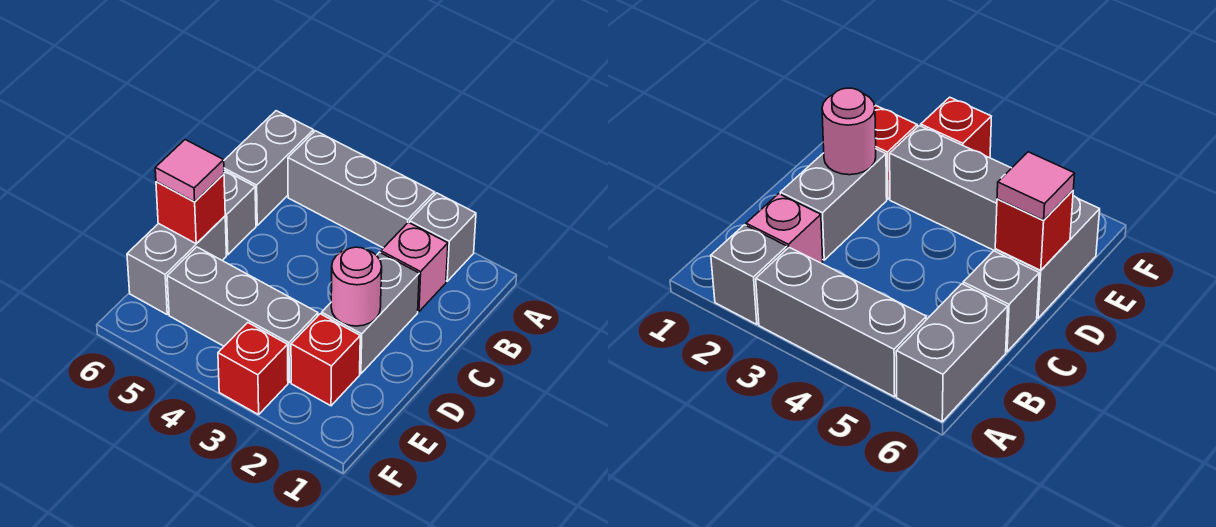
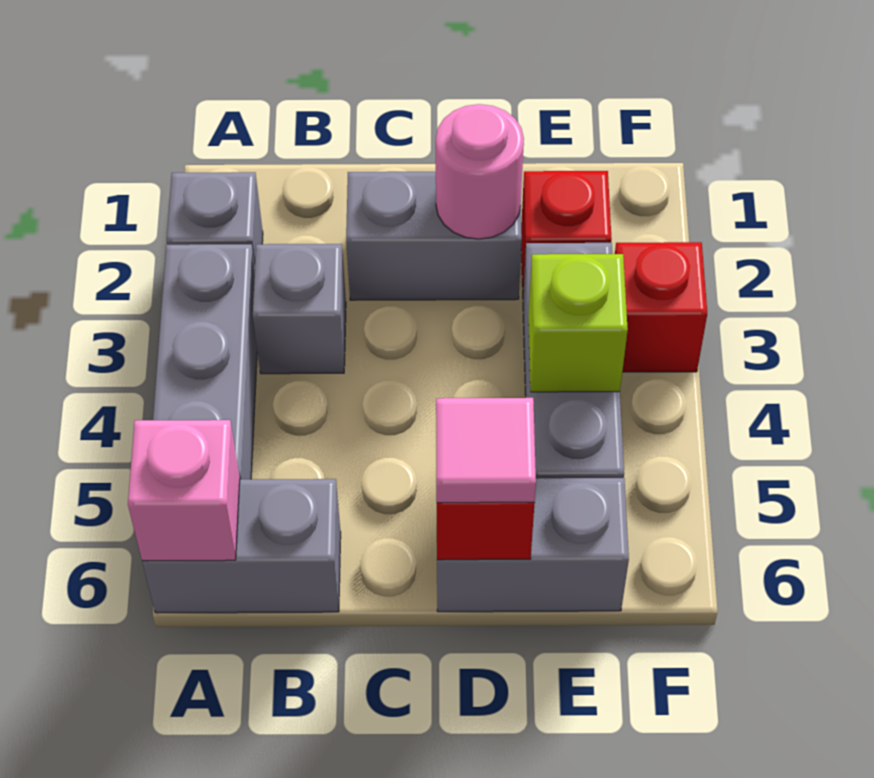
pink 1x1 brick [381,222,448,312] -> pink 1x1 brick moved to [128,420,240,561]
grey 1x1 brick [224,170,256,255] -> grey 1x1 brick moved to [253,244,346,374]
none -> lime 1x1 brick [528,254,628,392]

